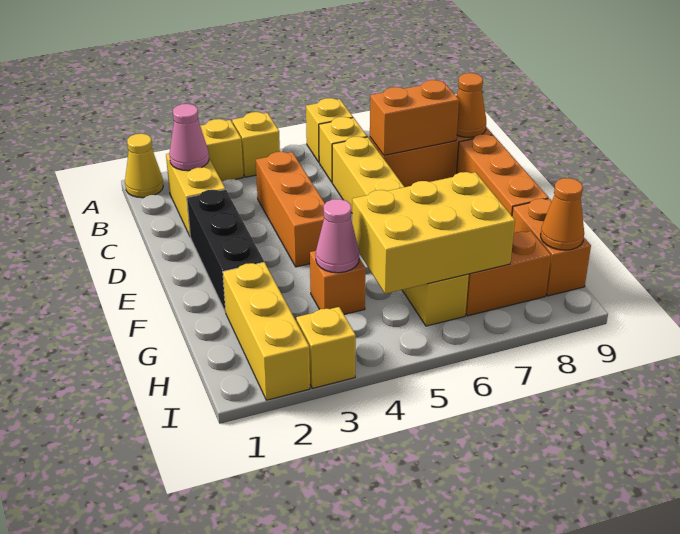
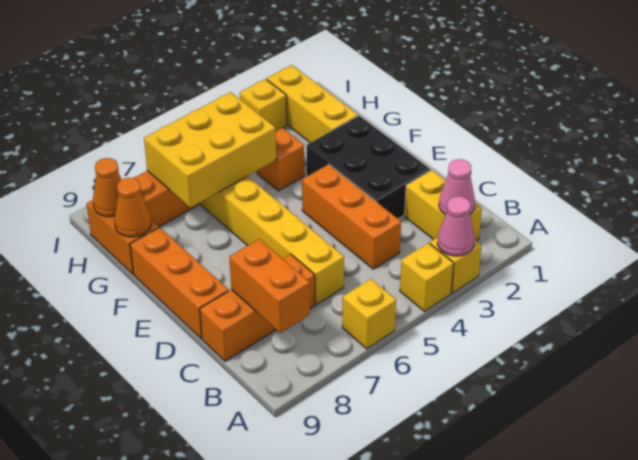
yellow 1x1 cone [125,134,163,198] -> none
yellow 1x1 brick [319,117,367,182] -> none
orange 1x2 brick [370,80,459,155] -> orange 1x2 brick turned to [229,239,310,333]
orange 1x1 cone [456,73,486,137] -> orange 1x1 cone moved to [114,178,151,237]
black 1x3 brick [187,189,264,312] -> black 2x3 brick [307,116,431,219]
pink 1x1 cone [316,199,359,273] -> pink 1x1 cone moved to [438,196,474,256]

